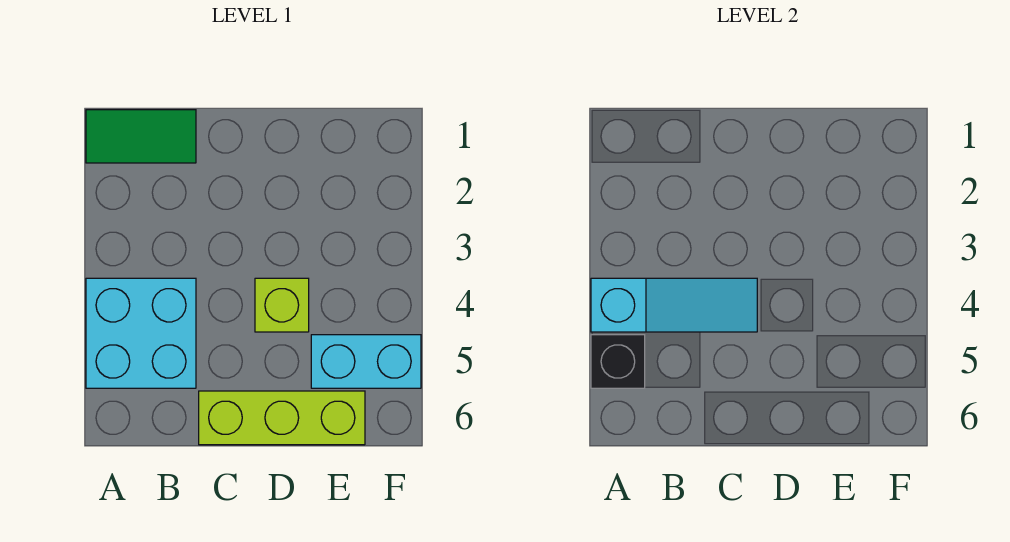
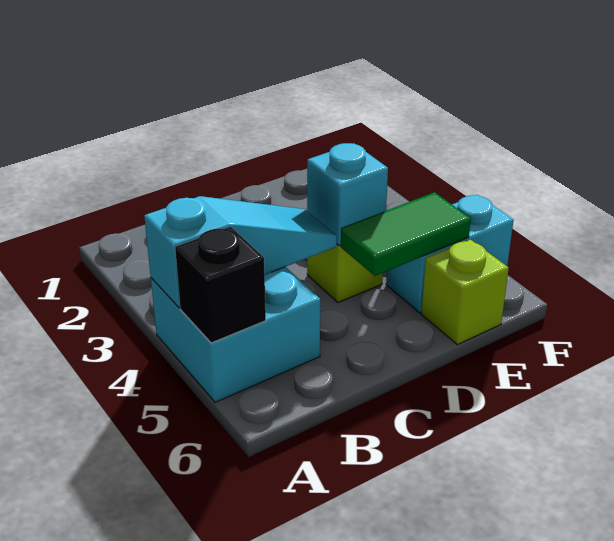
green 1x2 tile [86,110,196,163] -> green 1x2 tile moved to [341,192,471,276]
lime 1x3 brick [199,391,365,445] -> lime 1x1 brick [421,240,509,345]
none -> cyan 1x1 brick [307,143,388,246]

